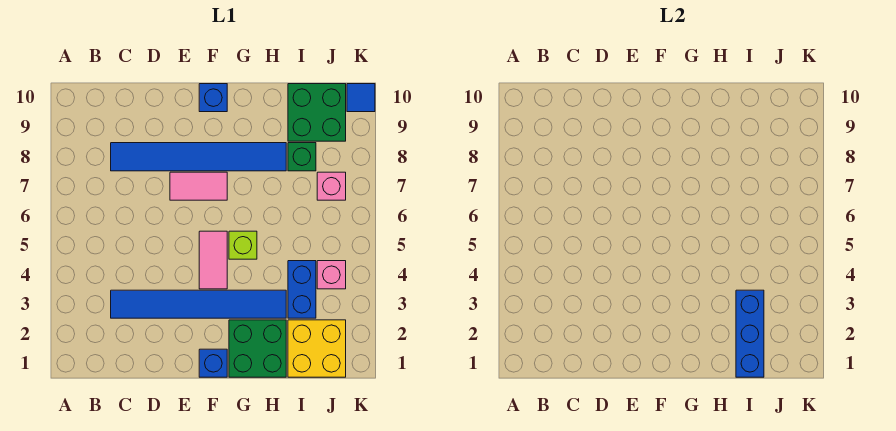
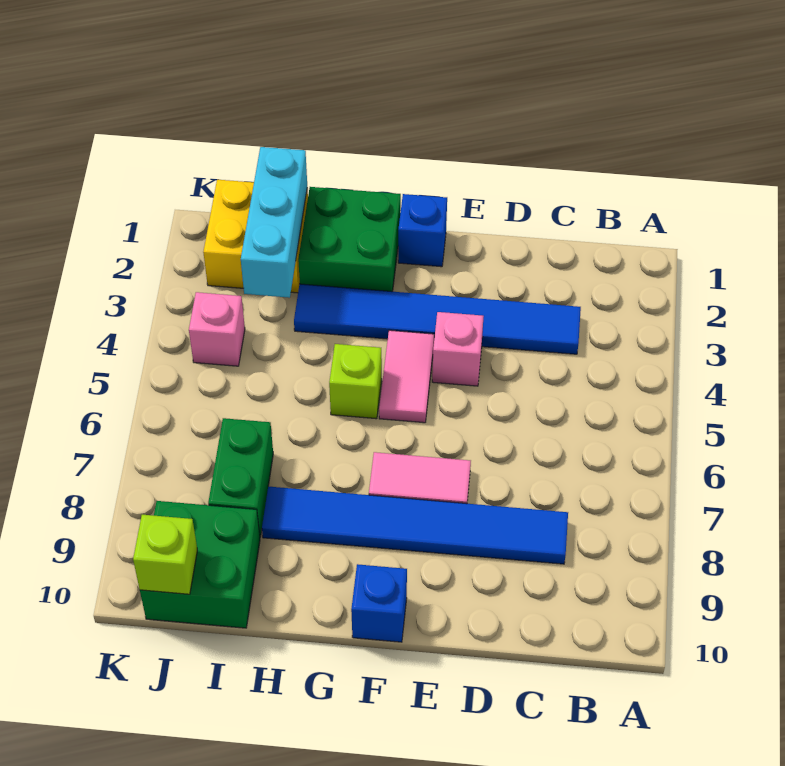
blue 1x3 brick [736,290,764,377] -> cyan 1x3 brick [241,147,307,298]
blue 1x2 brick [288,261,316,318] -> none
green 1x1 brick [288,143,316,171] -> green 1x2 brick [208,418,273,537]
pink 1x1 brick [317,172,346,200] -> pink 1x1 brick moved to [432,312,484,386]
none -> lime 1x1 brick [133,515,197,594]
blue 1x1 tile [347,84,375,112] -> none

